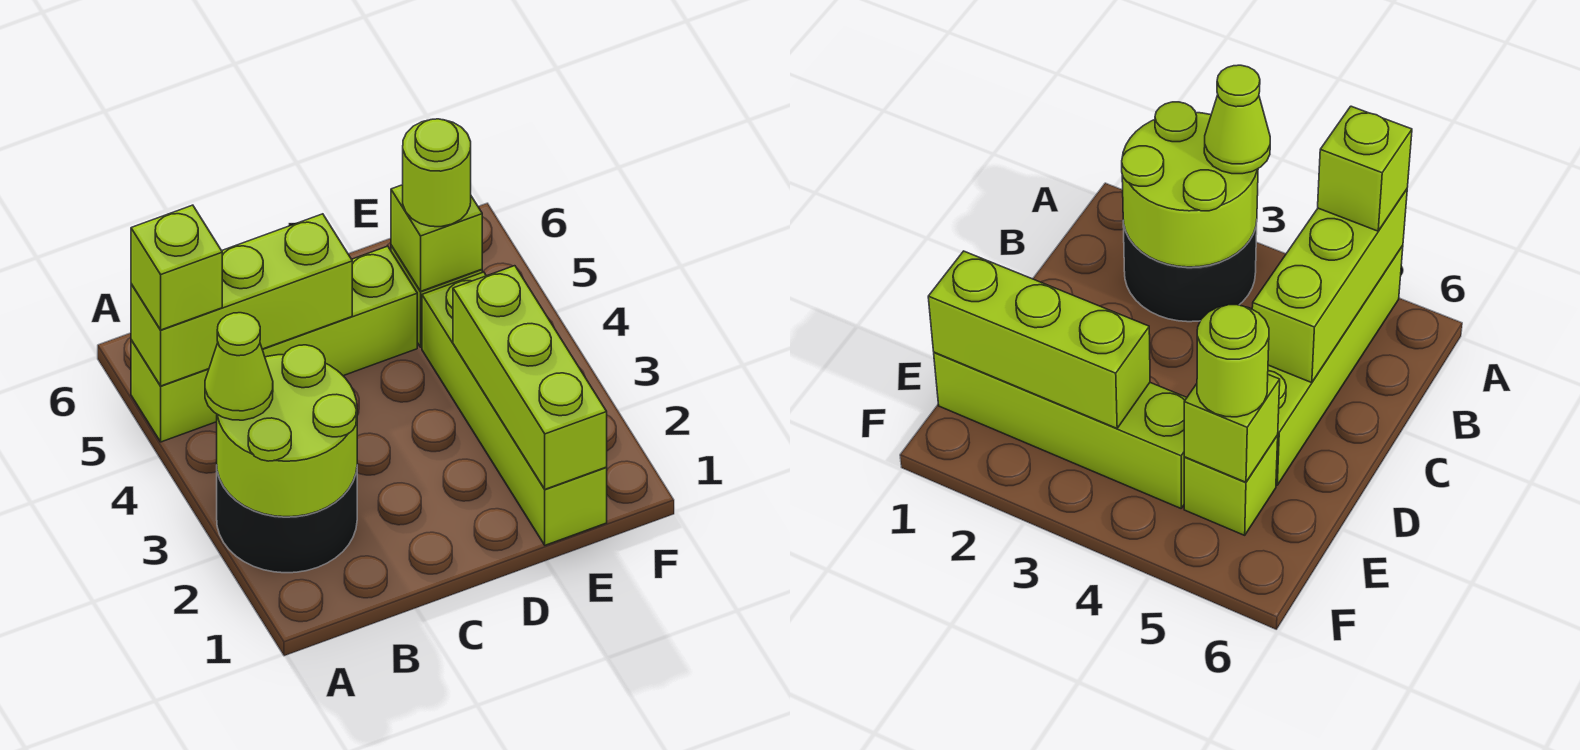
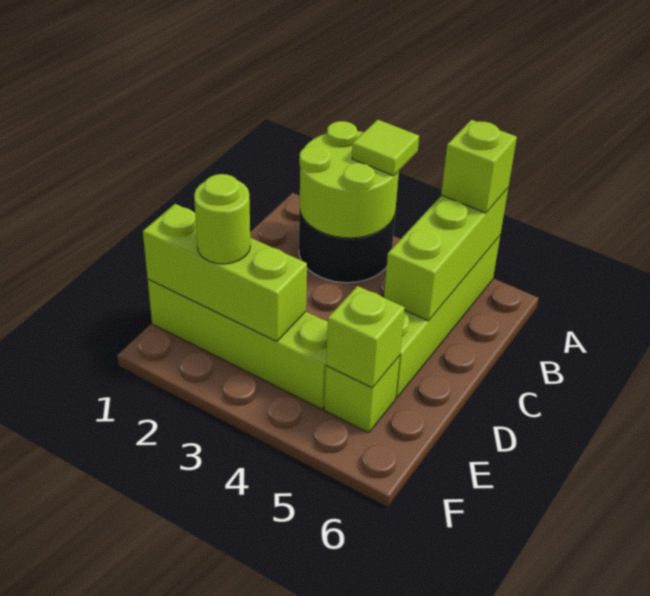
lime 1x1 cone [205,313,273,420] -> lime 1x1 tile [352,120,419,176]
lime 1x1 round brick [403,119,471,227] -> lime 1x1 round brick moved to [194,174,250,264]

